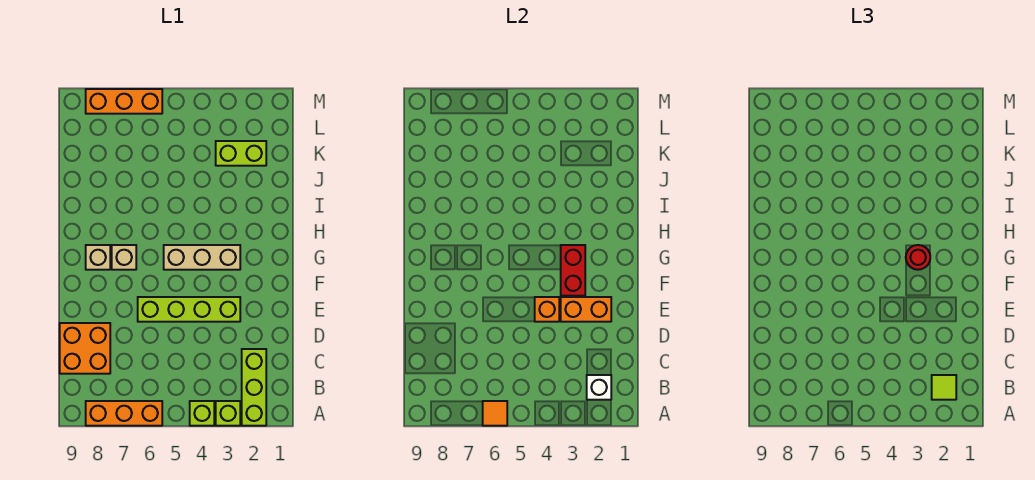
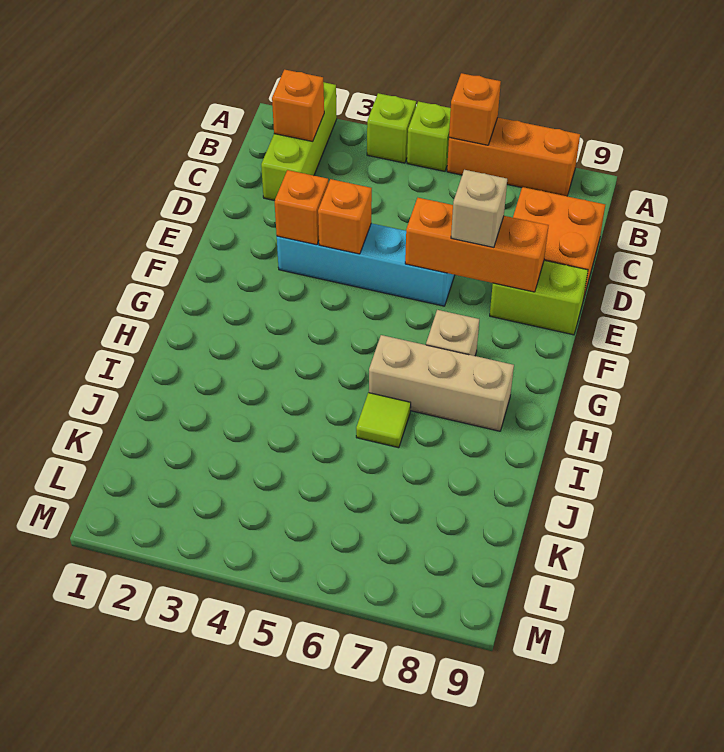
lime 1x1 brick [216,401,240,426] -> lime 1x1 brick moved to [407,101,451,171]
orange 1x1 tile [483,401,507,426] -> orange 1x1 brick [449,73,501,145]
white 1x1 brick [587,375,611,400] -> orange 1x1 brick [272,70,324,141]
lime 1x1 tile [932,375,956,400] -> lime 1x1 tile moved to [356,393,411,448]
orange 1x2 brick [561,297,611,322] -> orange 1x1 brick [275,170,328,245]
lime 1x4 brick [138,297,240,322] -> cyan 1x4 brick [277,223,455,306]
red 1x2 brick [561,245,585,296] -> none
tan 1x3 brick [164,245,240,270] -> tan 1x3 brick moved to [369,335,514,431]
red 1x1 round brick [906,245,930,270] -> none
tan 1x1 brick [86,245,110,270] -> tan 1x1 brick moved to [451,170,507,247]
lime 1x2 brick [216,141,266,166] -> lime 1x2 brick moved to [490,260,588,335]
orange 1x3 brick [86,89,162,114] -> orange 1x3 brick moved to [405,198,549,292]

